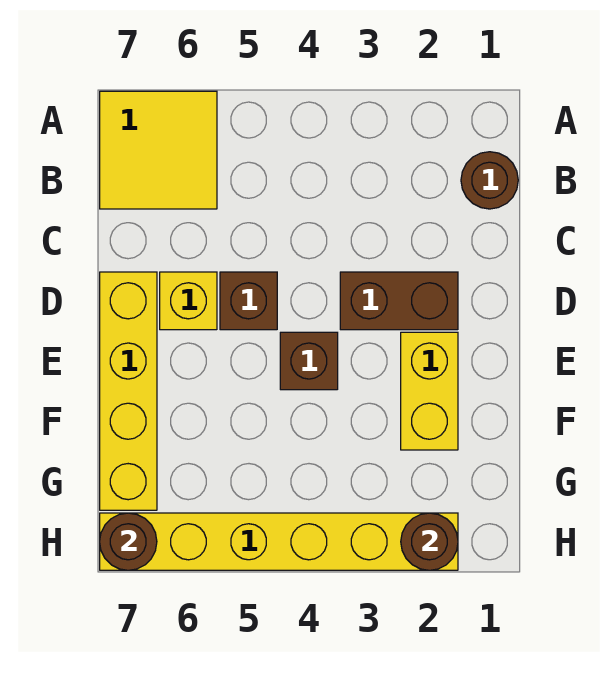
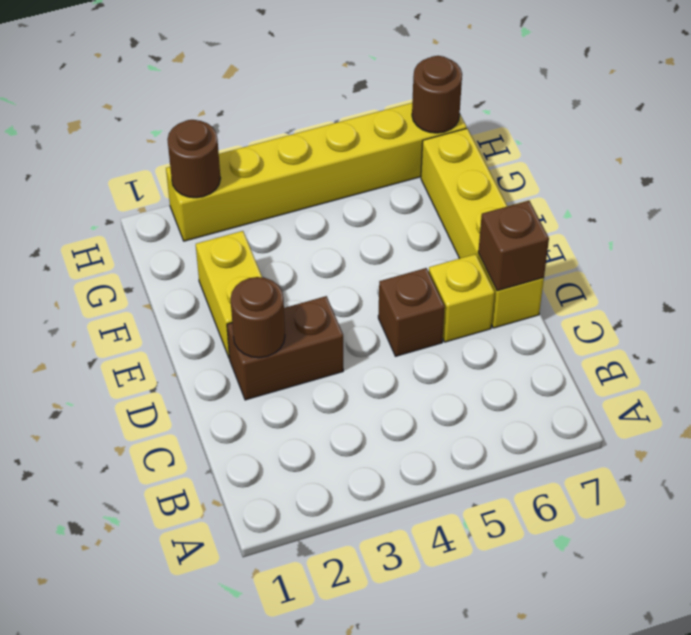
yellow 2x2 tile [100,91,217,209] -> none
brown 1x1 round brick [461,152,518,209] -> brown 1x1 round brick moved to [231,277,285,358]
brown 1x1 brick [280,332,338,390] -> brown 1x1 brick moved to [478,201,549,291]

